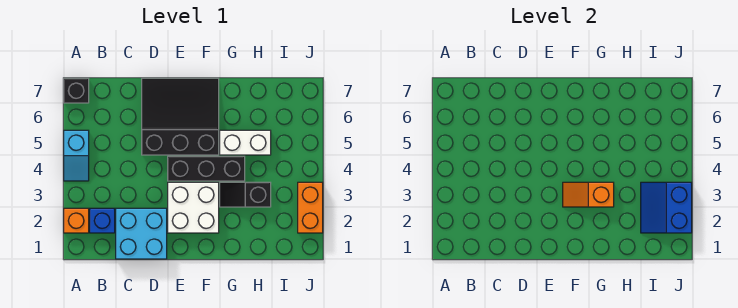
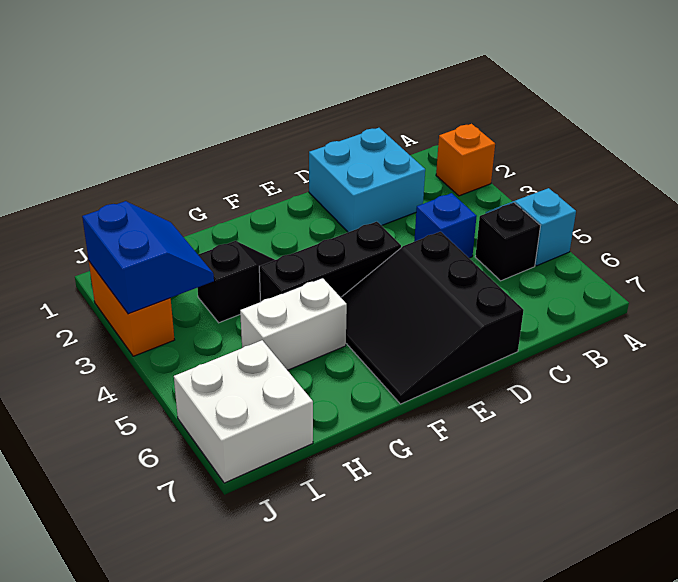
black 1x1 brick [64,78,89,103] -> black 1x1 brick moved to [475,203,540,281]
blue 1x1 brick [90,208,115,233] -> blue 1x1 brick moved to [414,193,477,258]
black 3x3 slope [142,78,219,155] -> black 3x3 slope turned to [341,232,524,404]
white 2x2 brick [168,182,219,233] -> white 2x2 brick moved to [174,340,313,483]
orange 1x2 slope [563,182,614,207] -> none

